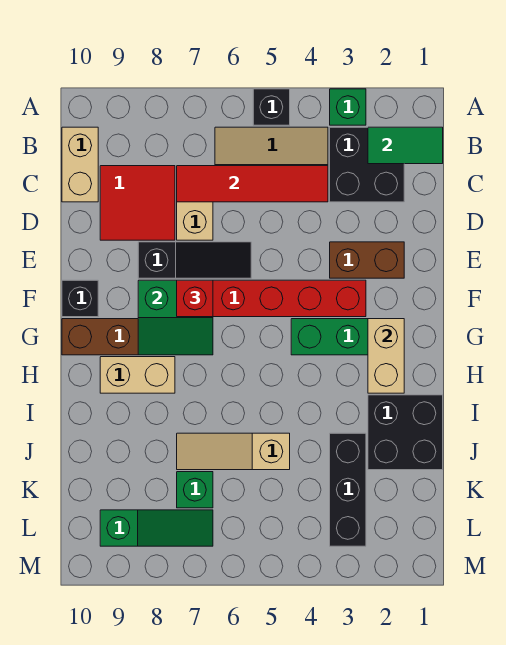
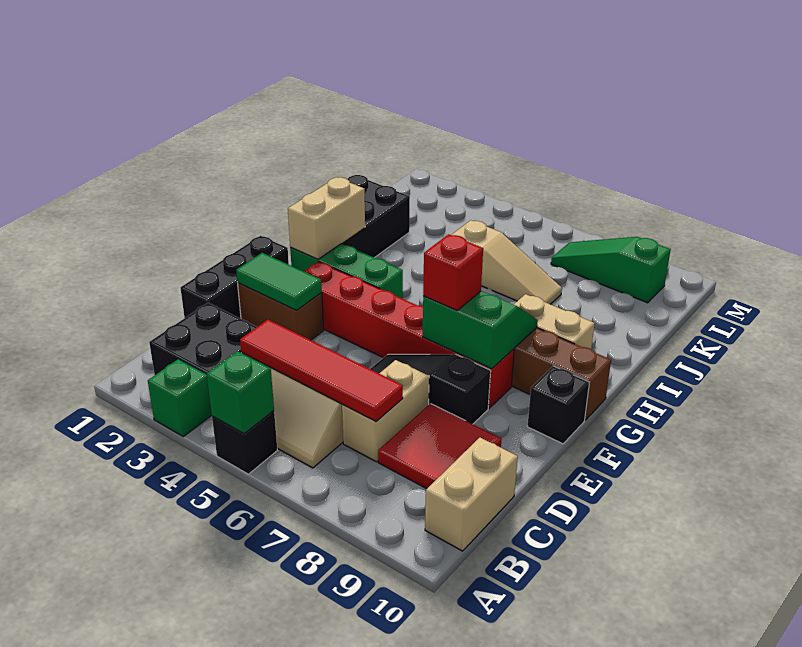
green 1x2 tile [368,127,443,164] -> green 1x2 tile moved to [236,253,322,311]
black 1x3 brick [330,433,366,546] -> black 1x3 brick moved to [181,236,289,319]
green 1x1 brick [177,472,213,508] -> green 1x1 brick moved to [207,351,274,434]

